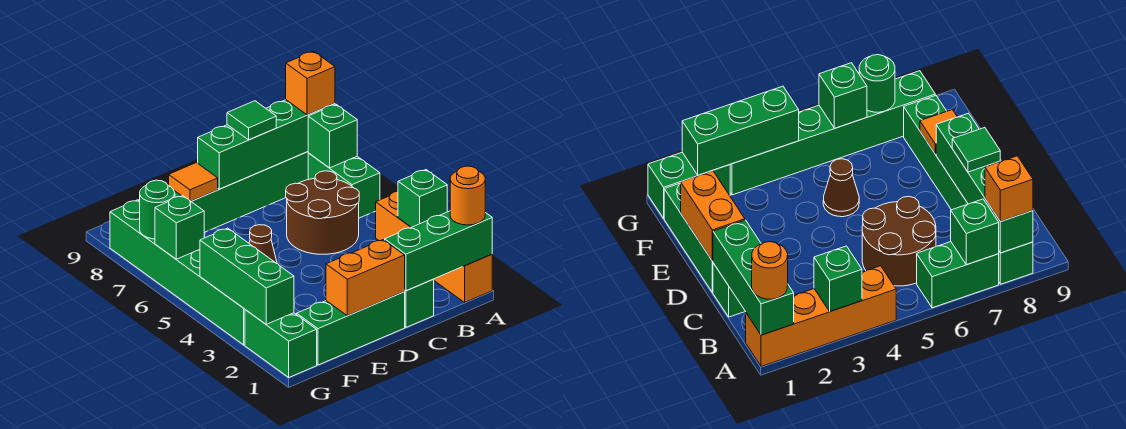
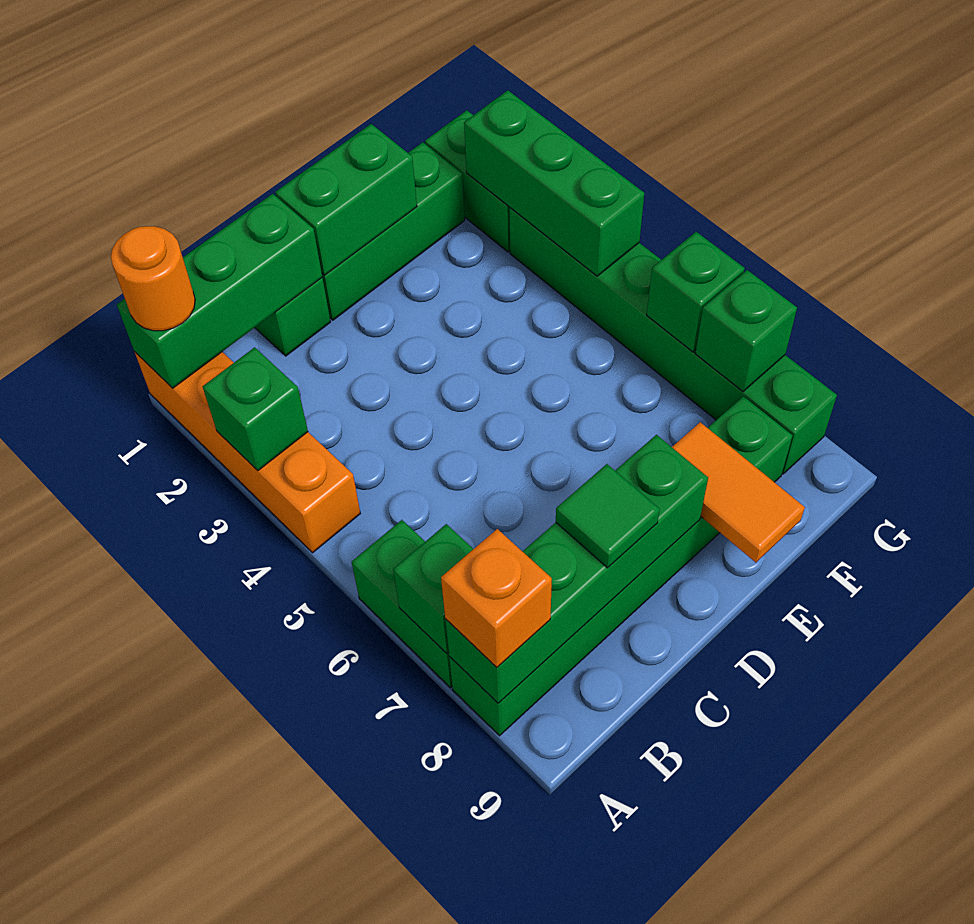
brown 2x2 round brick [286,171,359,254] -> none
orange 1x2 brick [326,240,405,316] -> green 1x2 brick [275,124,417,275]
brown 1x1 cone [249,225,277,263] -> none
orange 1x1 tile [169,163,218,201] -> orange 1x2 tile [672,422,805,563]
green 1x1 round brick [139,180,175,239] -> green 1x1 brick [695,270,797,391]

